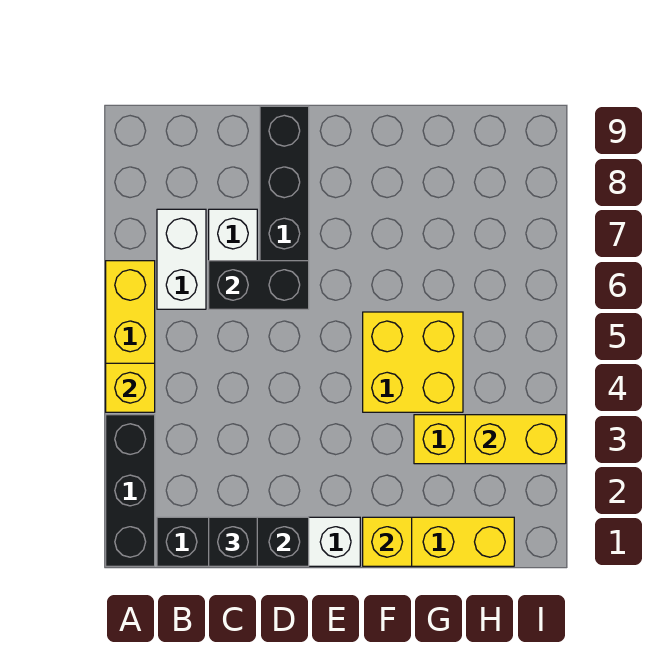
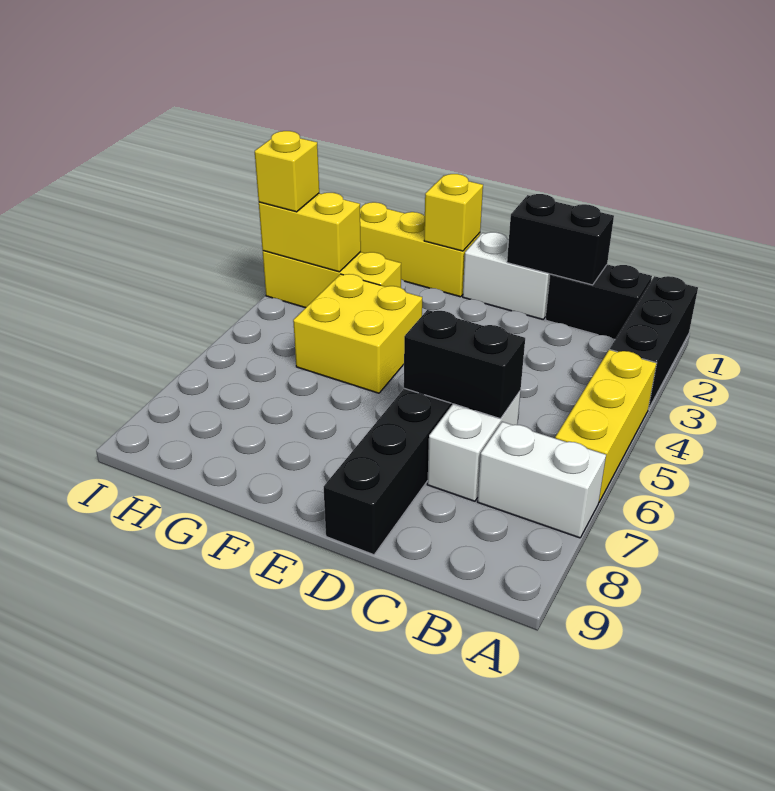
yellow 1x1 brick [106,363,155,412] -> yellow 1x1 brick moved to [255,131,319,212]
white 1x2 brick [157,209,206,309] -> white 1x2 brick turned to [478,422,606,538]
black 1x1 brick [209,517,257,566] -> none

